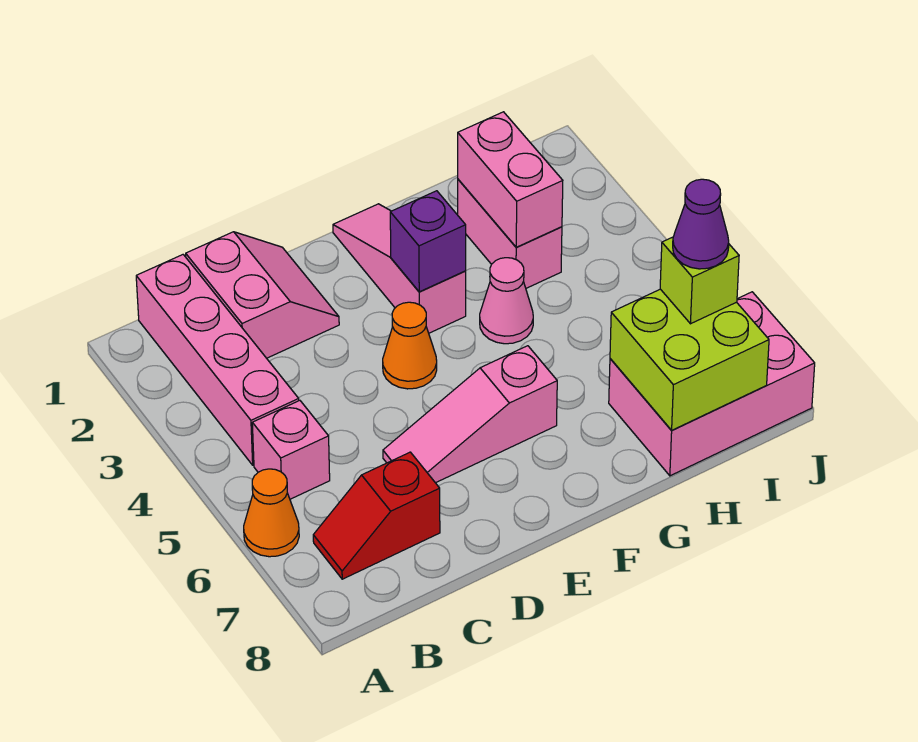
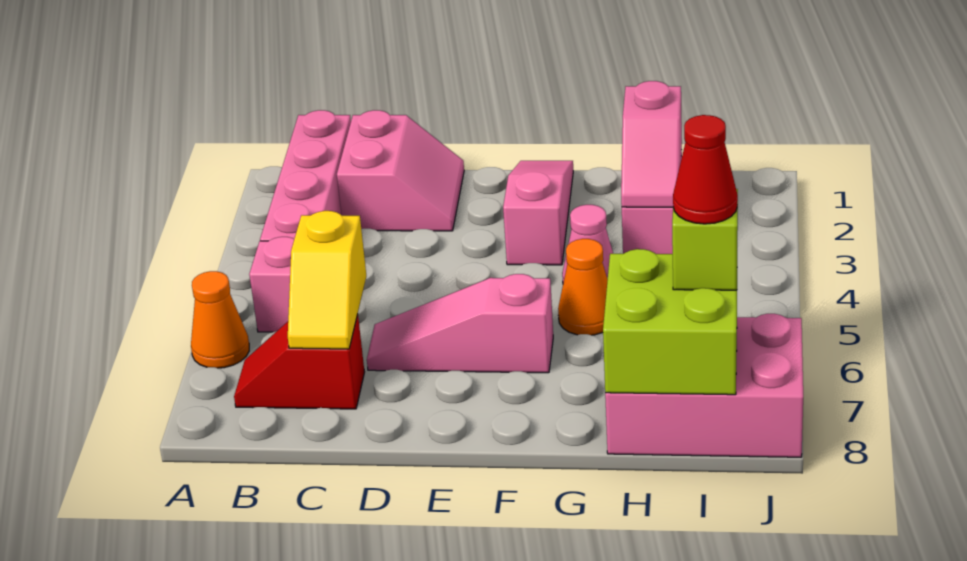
none -> yellow 1x2 slope [288,211,366,349]
orange 1x1 cone [383,302,437,389] -> orange 1x1 cone moved to [558,239,608,335]
purple 1x1 brick [390,191,466,292] -> none
pink 1x2 brick [458,112,563,247] -> pink 1x2 slope [621,81,682,207]
purple 1x1 cone [673,179,729,269] -> red 1x1 cone [673,115,738,224]

